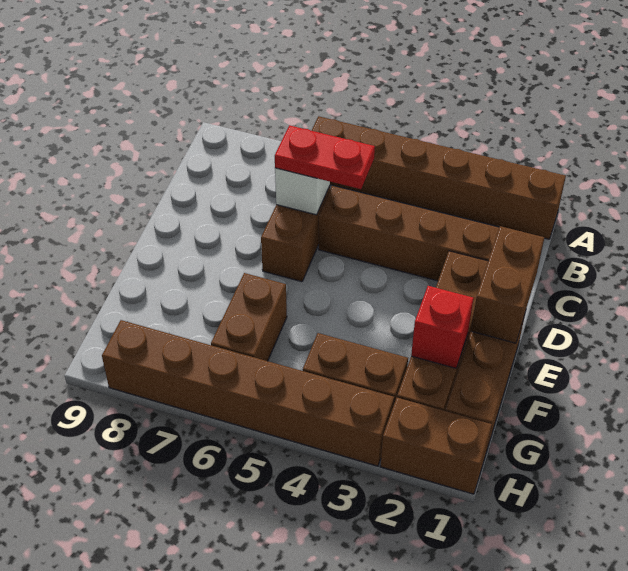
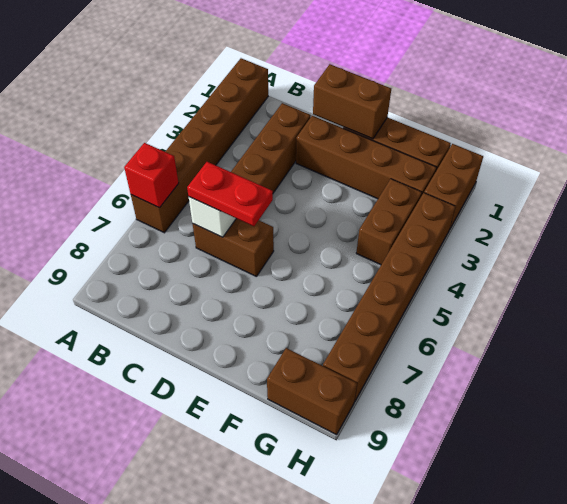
red 1x2 plate [275,125,375,189] -> red 1x2 plate turned to [187,162,273,226]
red 1x1 brick [411,286,473,368] -> red 1x1 brick moved to [124,143,179,208]
brown 1x2 brick [211,273,287,361] -> brown 1x2 brick moved to [267,348,357,435]

